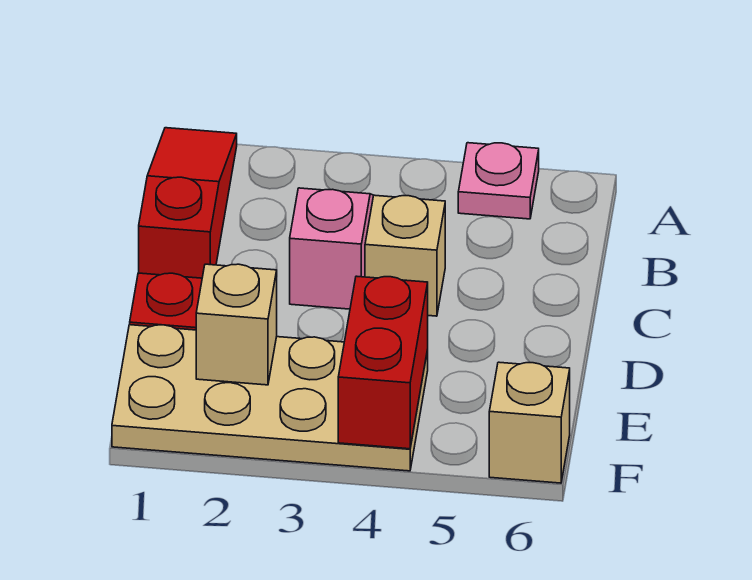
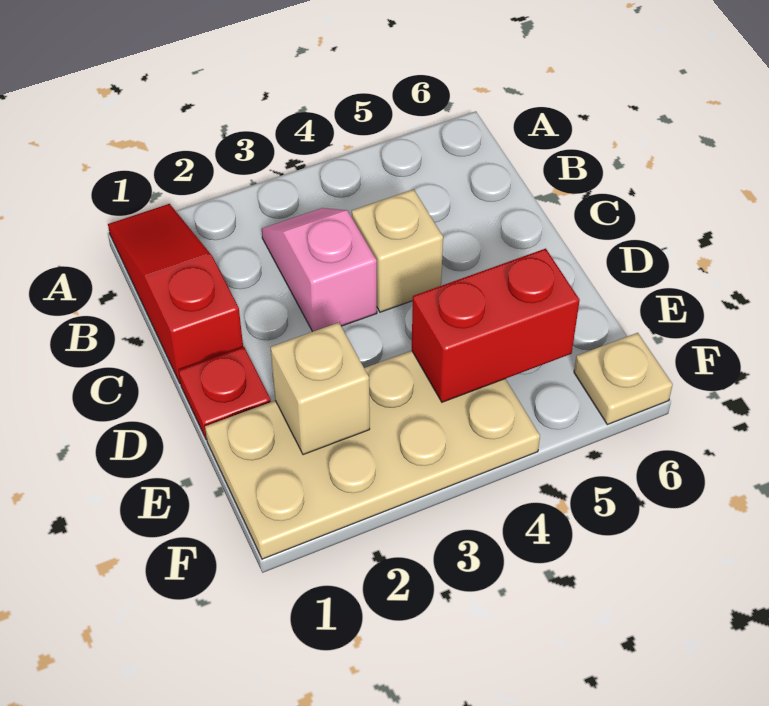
pink 1x1 plate [458,143,539,219] -> none
red 1x2 brick [338,276,428,449] -> red 1x2 brick turned to [412,248,580,402]
tan 1x1 brick [489,362,570,483] -> tan 1x1 plate [574,333,673,425]

